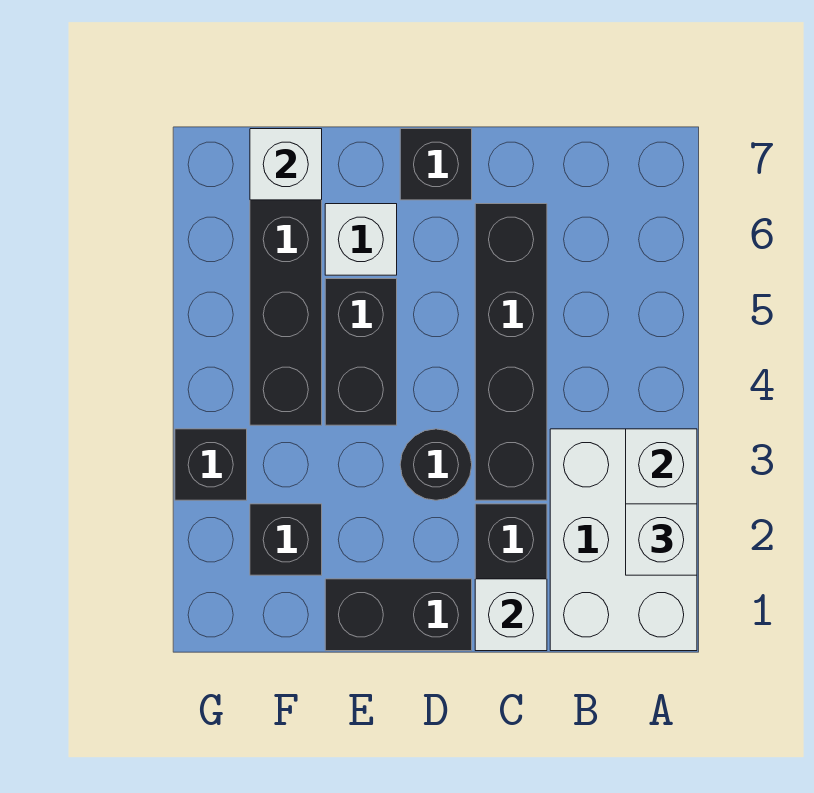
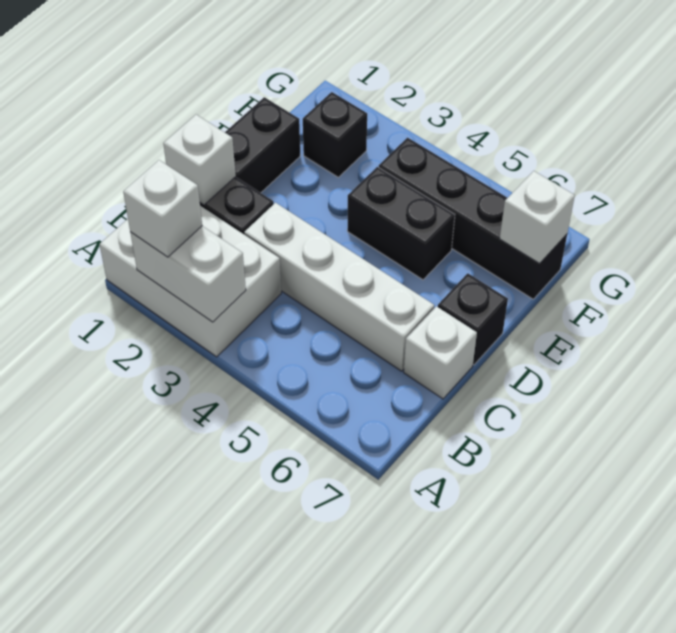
black 1x4 brick [475,204,547,500] -> white 1x4 brick [244,203,434,371]
black 1x1 round brick [400,429,472,500] -> none
white 1x1 brick [325,204,397,275] -> white 1x1 brick moved to [404,306,477,399]
black 1x1 brick [175,429,247,500] -> none

